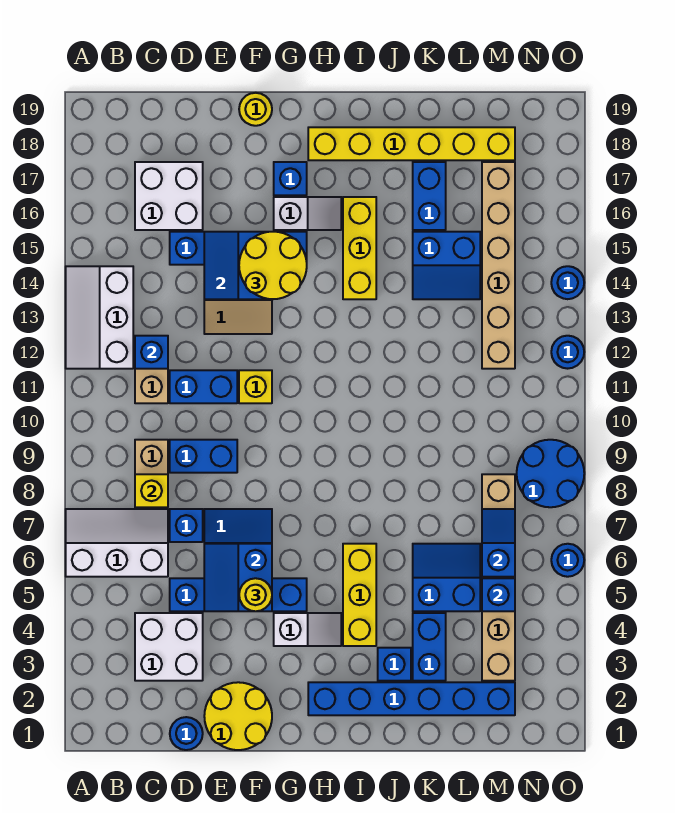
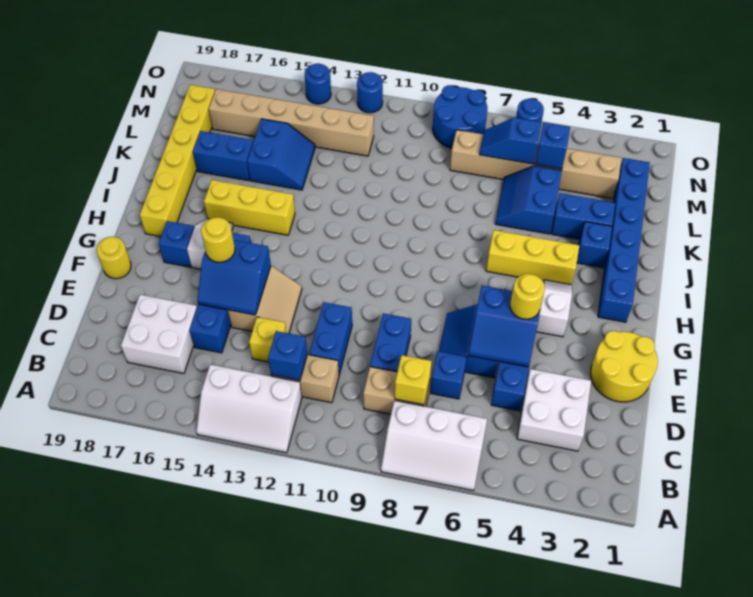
white 2x3 slope [66,509,168,577] -> white 2x3 slope turned to [381,401,487,491]
blue 1x1 round brick [170,717,203,750] -> none
yellow 1x1 brick [239,370,272,403] -> yellow 1x1 brick moved to [249,317,286,362]
yellow 2x2 round brick [239,232,307,299] -> yellow 1x1 round brick [201,217,235,262]

